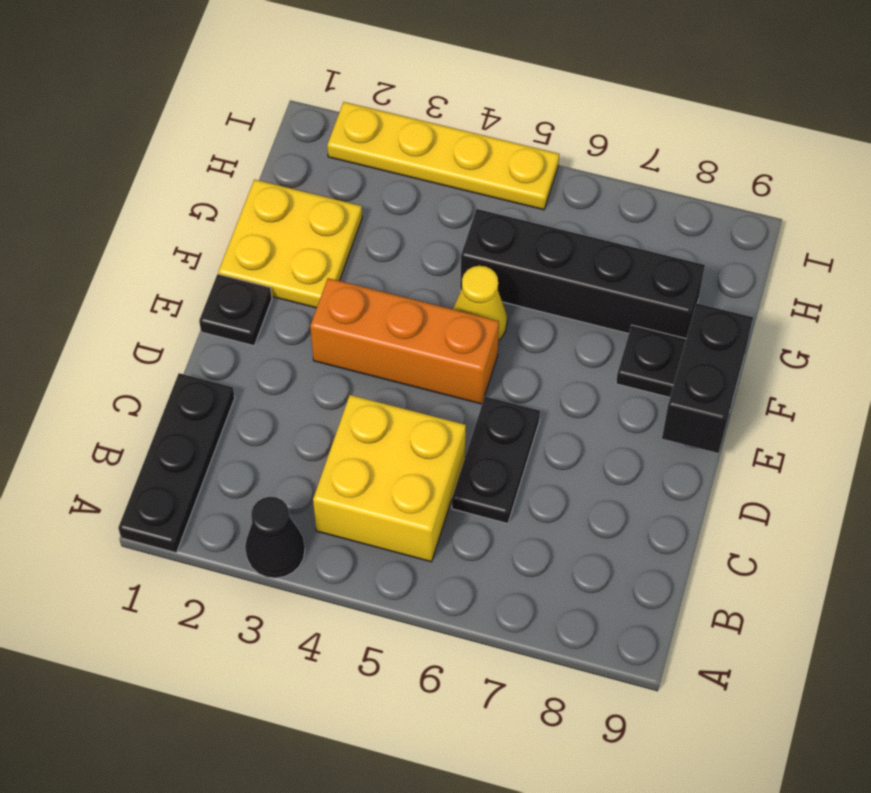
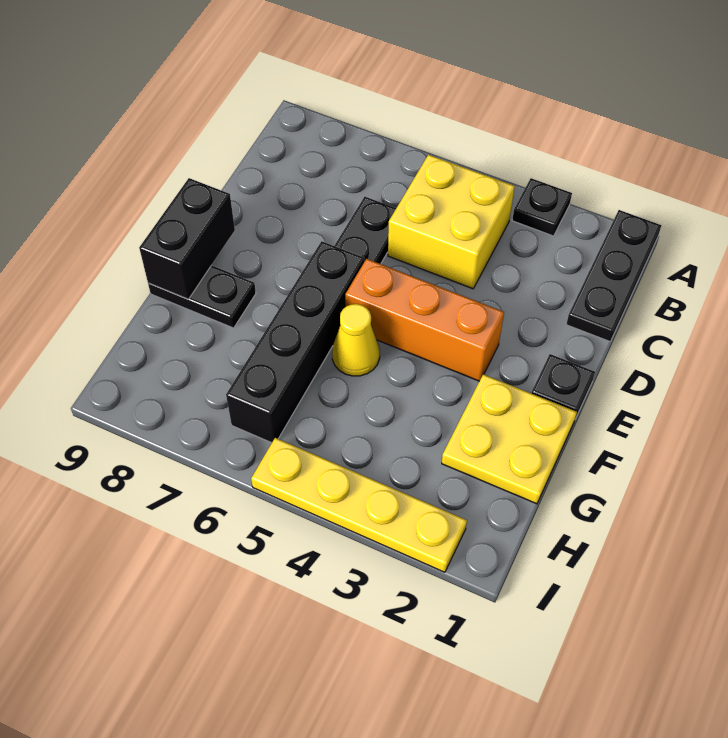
black 1x1 cone [245,497,305,578] -> black 1x1 plate [512,178,572,236]
black 1x4 brick [460,209,705,339] -> black 1x4 brick turned to [226,241,364,443]

